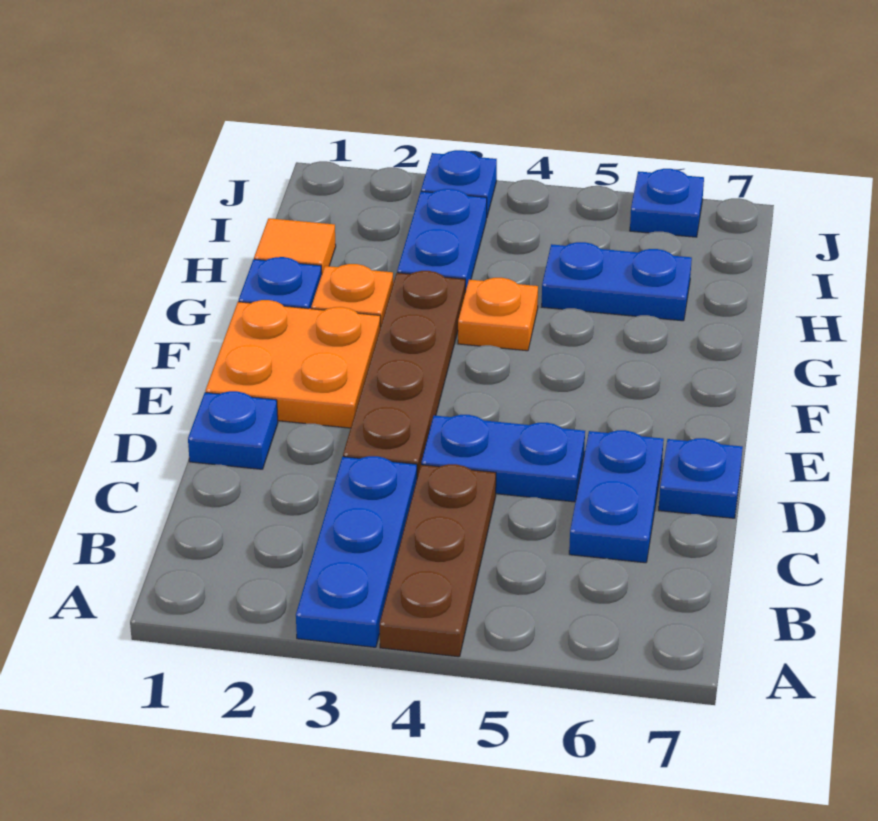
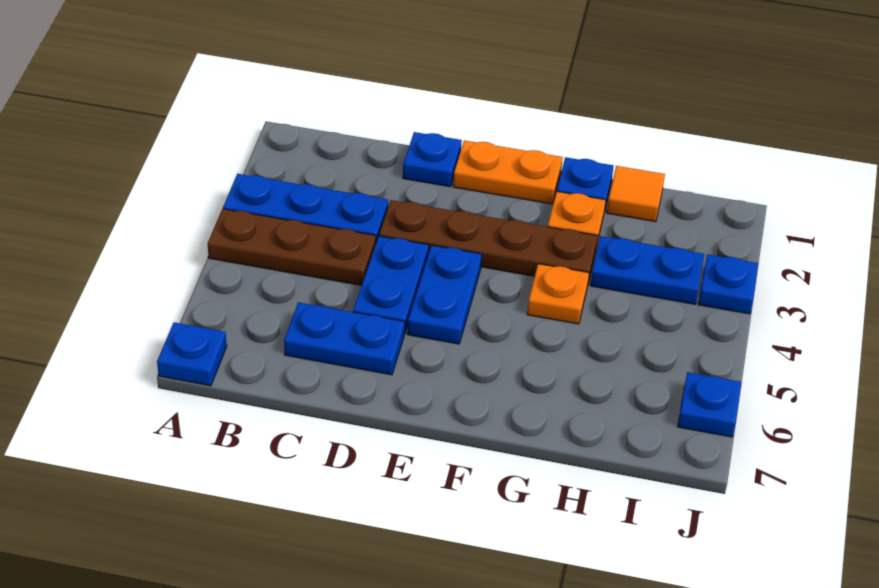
blue 1x1 plate [659,438,743,518] -> blue 1x1 plate moved to [157,322,227,386]
orange 2x2 plate [205,300,380,428] -> orange 1x2 plate [453,140,563,204]
blue 1x2 plate [542,242,692,321] -> blue 1x2 plate moved to [407,245,482,344]

